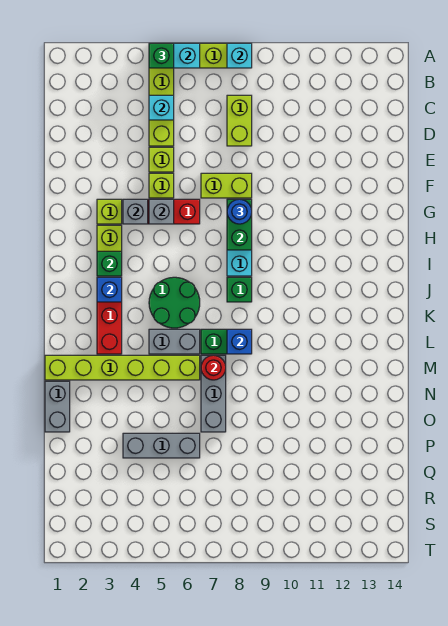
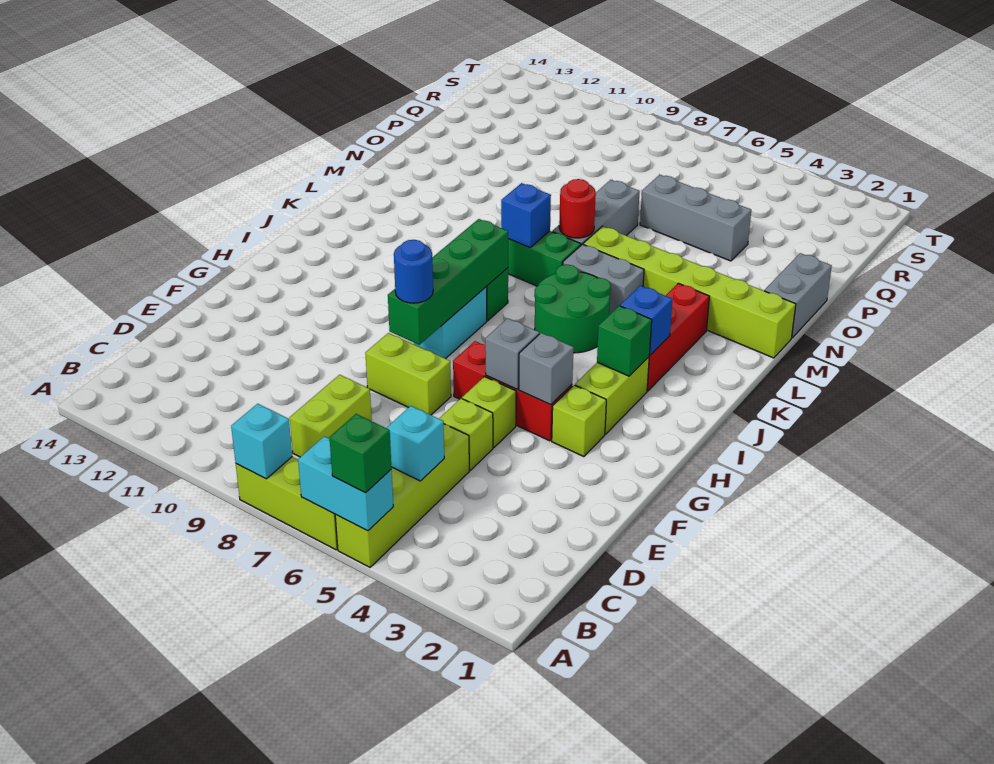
green 1x2 brick [227,199,252,250] -> green 1x4 brick [388,219,508,345]

